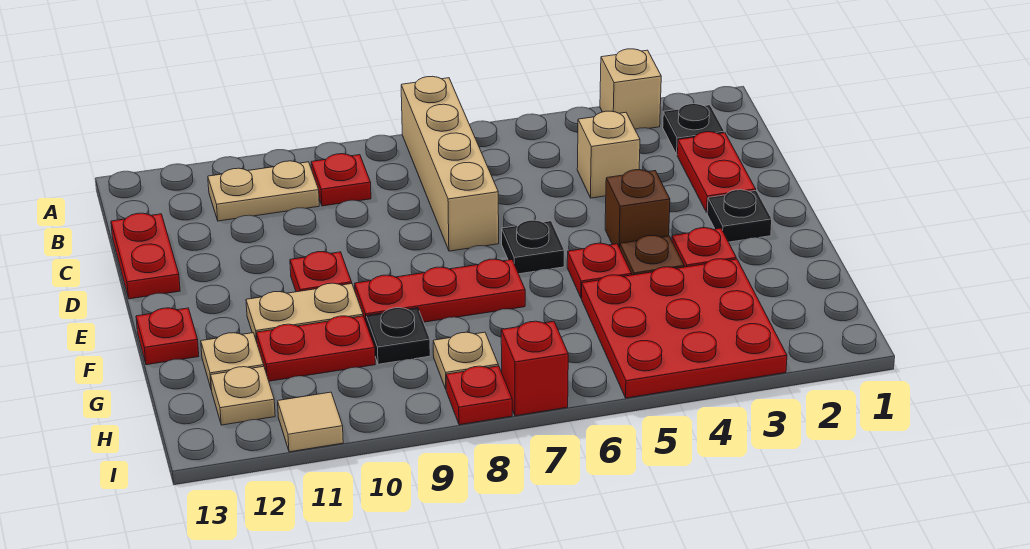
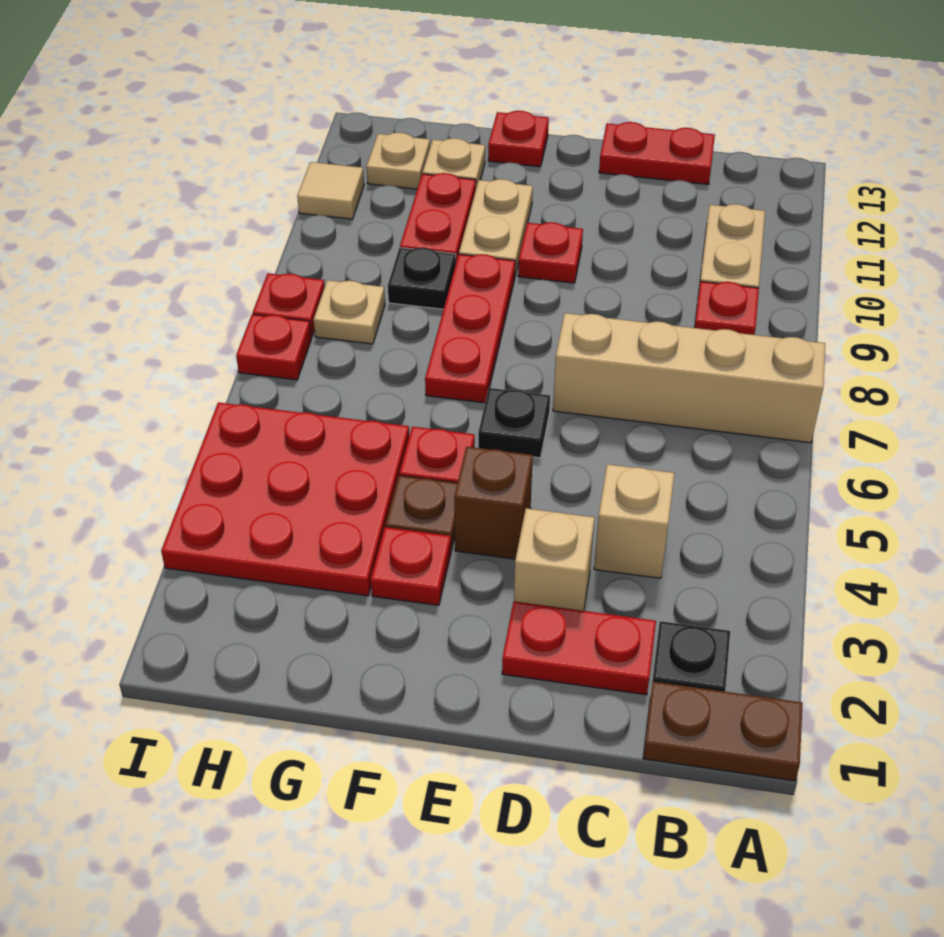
none -> brown 1x2 plate [643,682,803,781]
tan 1x1 brick [600,49,661,129] -> tan 1x1 brick moved to [514,508,595,611]
black 1x1 plate [707,190,772,242] -> none
red 1x1 brick [501,321,568,416] -> red 1x1 plate [236,314,312,380]

